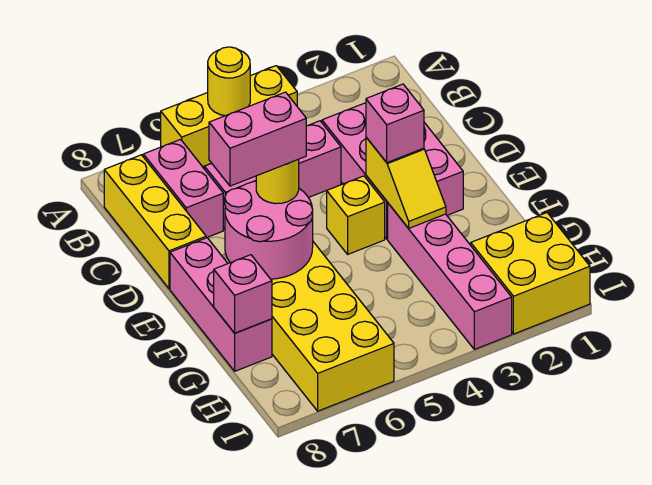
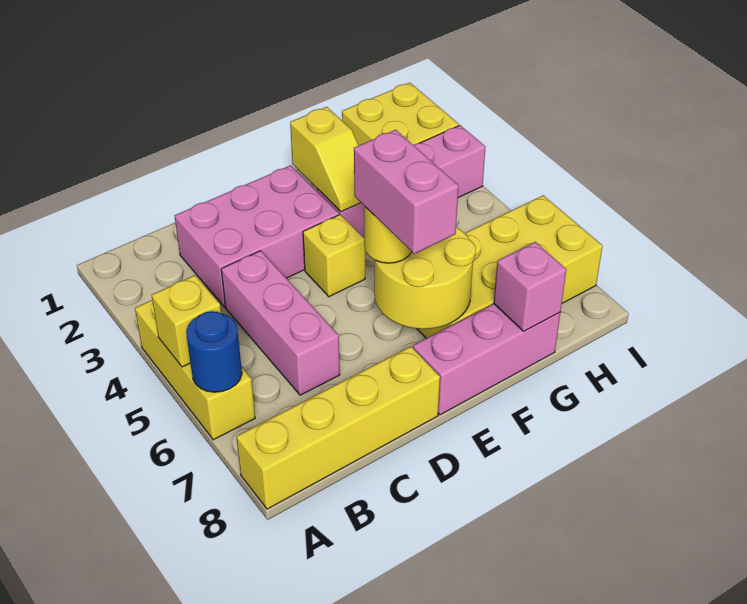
yellow 1x1 round brick [208,47,250,116] -> yellow 1x1 brick [152,275,221,367]
none -> blue 1x1 round brick [186,311,242,392]
pink 1x2 brick [143,139,223,238] -> none
yellow 1x3 brick [104,155,206,289] -> yellow 1x4 brick [236,346,440,509]
yellow 1x2 slope [366,137,446,228] -> yellow 1x2 slope turned to [290,107,361,212]
pink 1x1 brick [366,84,424,162] -> none
pink 2x2 round brick [225,181,313,279] -> yellow 2x2 round brick [374,227,476,329]

